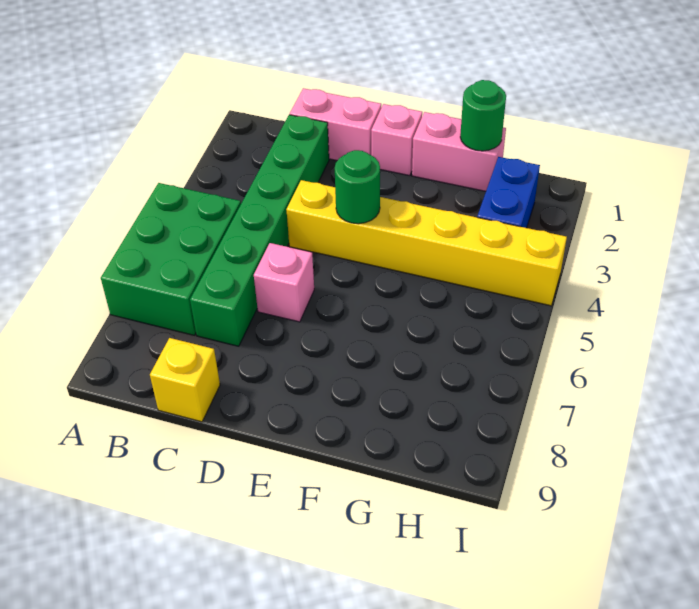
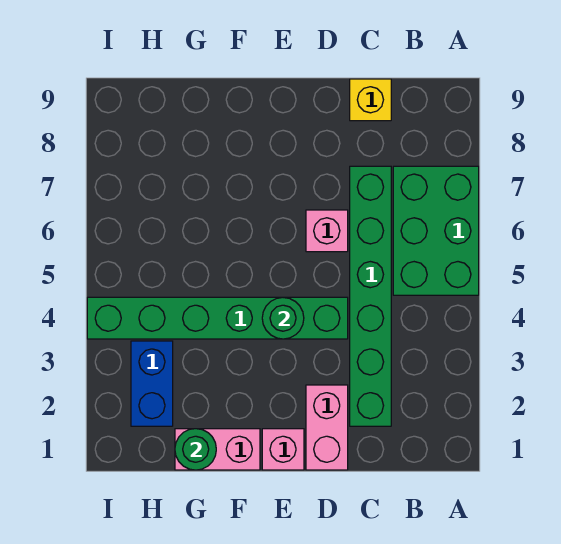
pink 1x2 brick [290,88,381,161] -> pink 1x2 brick turned to [306,385,348,470]
yellow 1x6 brick [286,180,567,306] -> green 1x6 brick [87,297,348,339]

